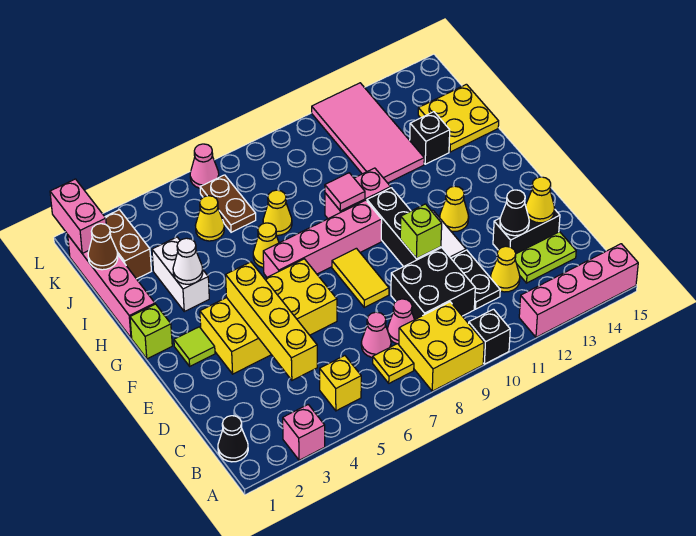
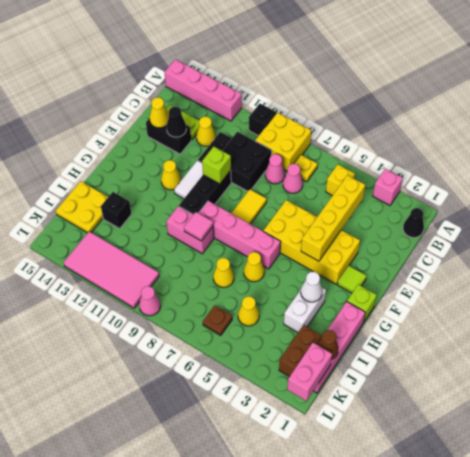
pink 2x4 tile [312,83,424,183] -> pink 2x4 tile turned to [64,232,159,308]
brown 1x2 plate [200,175,256,232] -> brown 1x1 plate [203,305,232,335]
pink 1x1 cone [190,144,219,188] -> pink 1x1 cone moved to [139,286,161,316]

